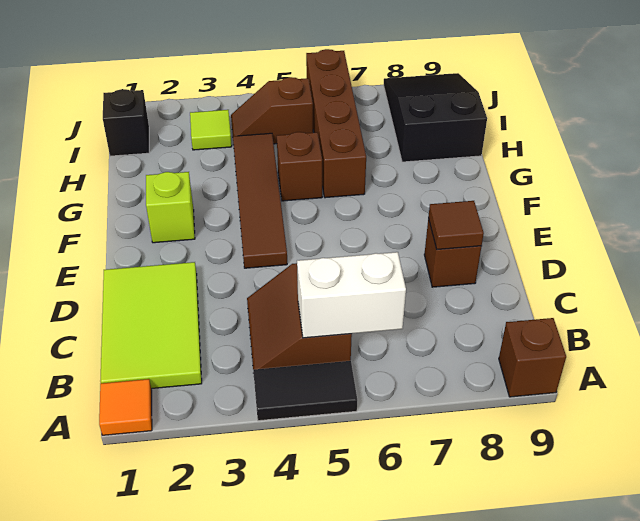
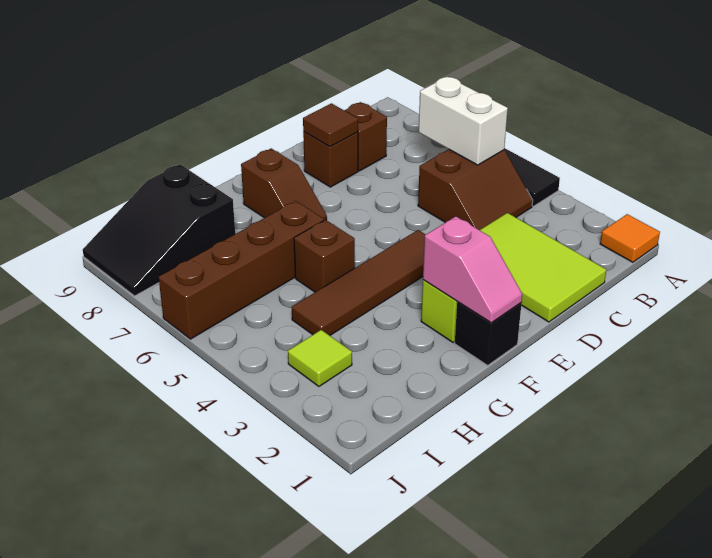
brown 1x1 brick [499,318,566,397] -> brown 1x1 brick moved to [344,102,387,171]
lime 2x3 tile [100,262,202,389] -> lime 2x3 tile turned to [480,213,606,322]
none -> pink 1x2 slope [423,216,522,323]
black 1x1 brick [103,89,149,156] -> black 1x1 brick moved to [455,302,522,365]
brown 1x2 slope [231,77,313,144] -> brown 1x2 slope moved to [241,148,327,220]

